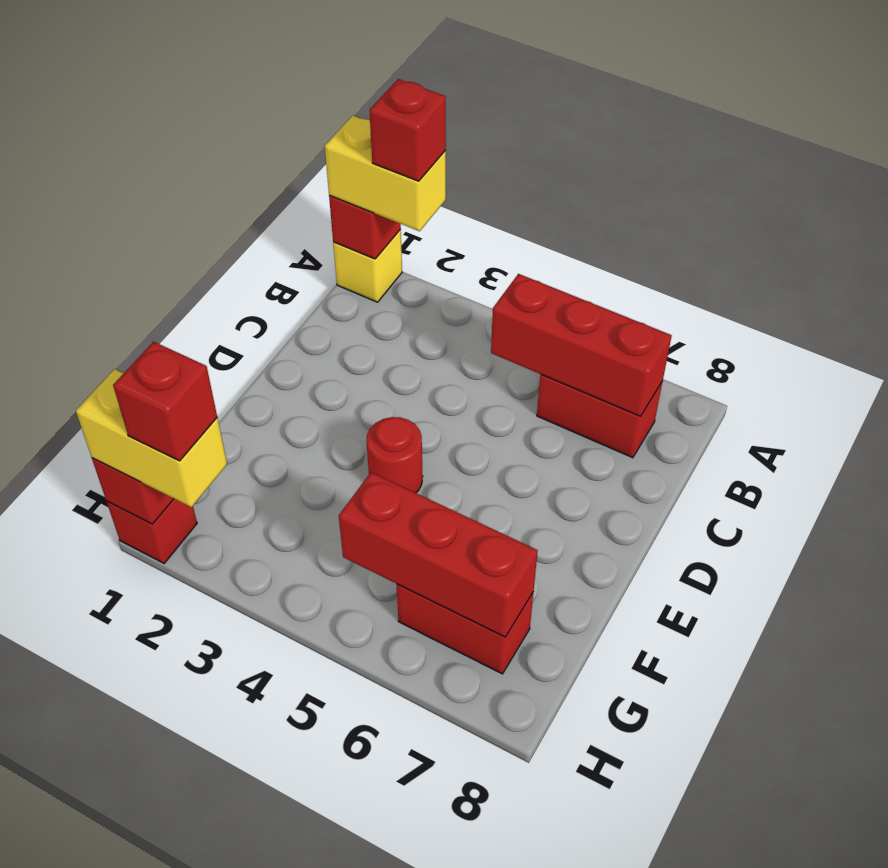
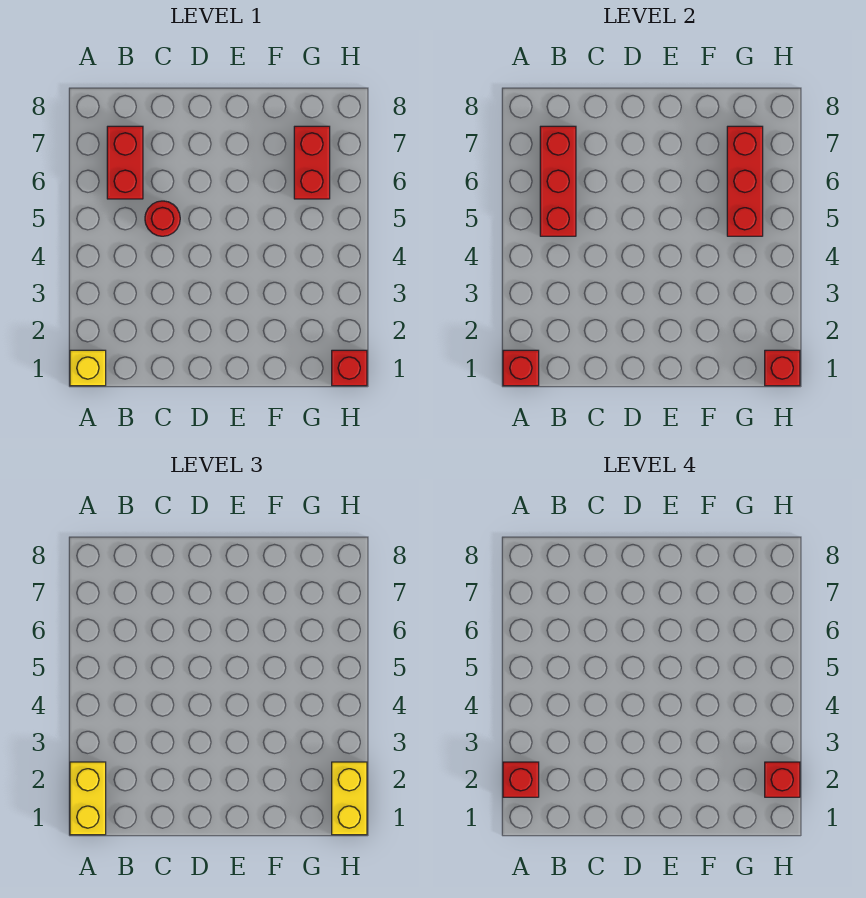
red 1x1 round brick [366,417,423,493] -> red 1x1 round brick moved to [145,201,180,236]

